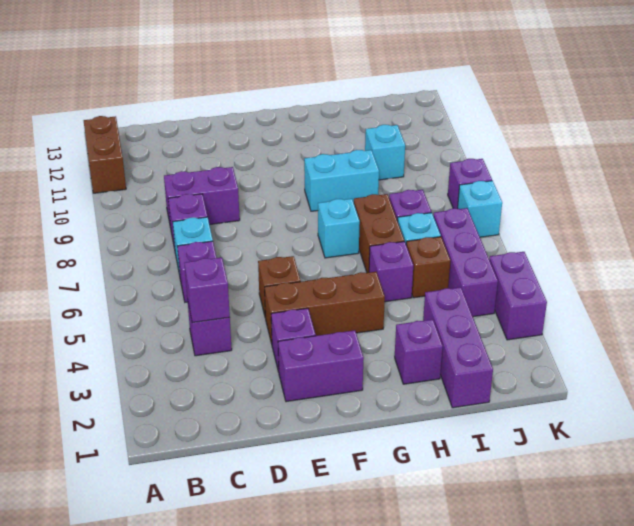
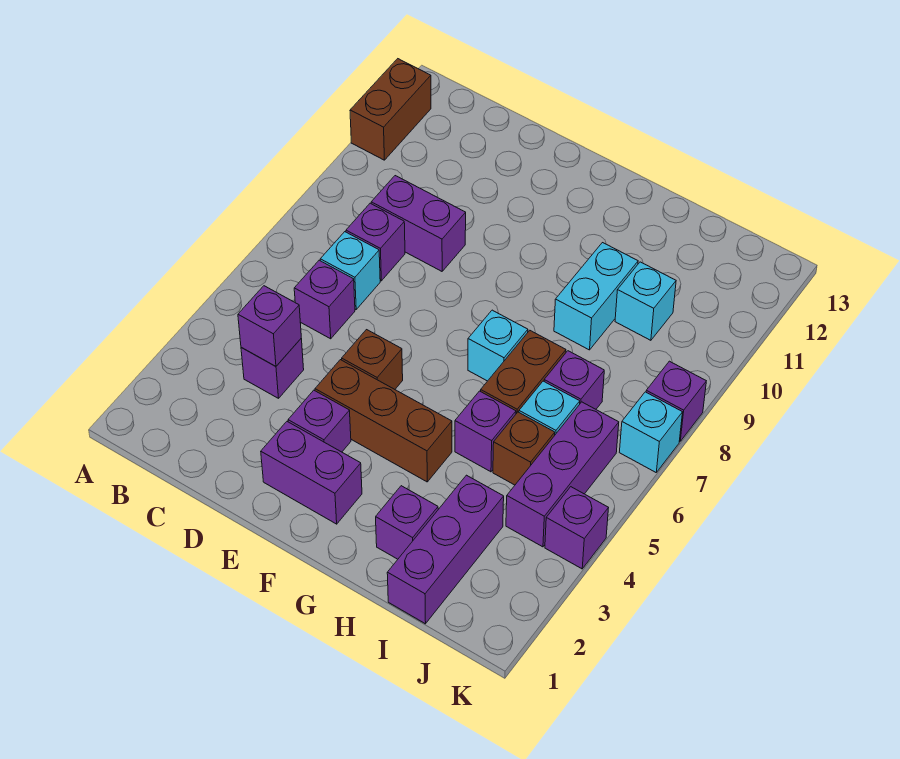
cyan 1x2 brick [304,150,379,211] -> cyan 1x2 brick turned to [554,243,638,350]
purple 1x2 brick [489,252,547,340] -> purple 1x1 brick [545,487,608,569]

